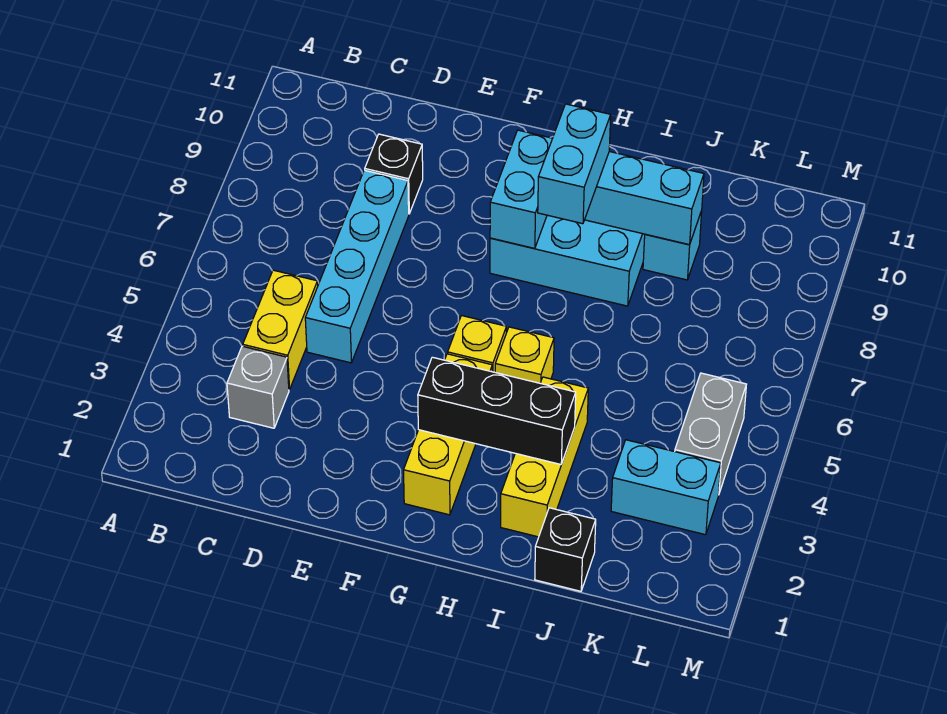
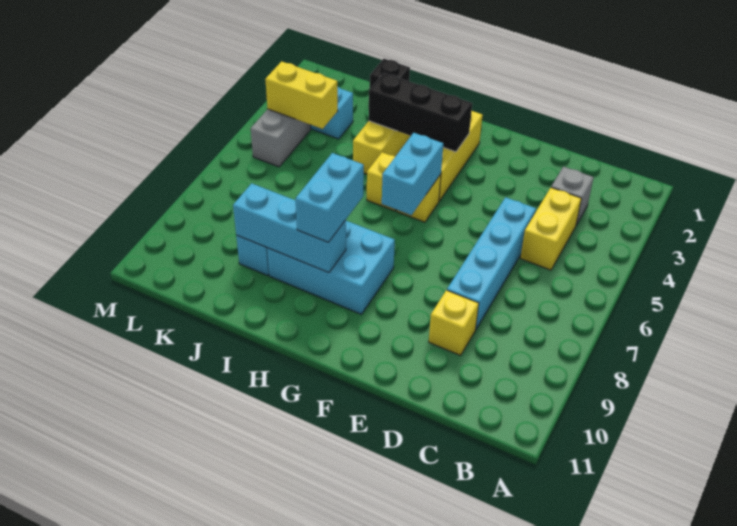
black 1x1 brick [365,134,423,214] -> yellow 1x1 brick [429,290,479,355]
cyan 1x2 brick [490,130,553,249] -> cyan 1x2 brick moved to [382,133,443,215]
none -> yellow 1x2 brick [265,61,338,129]

